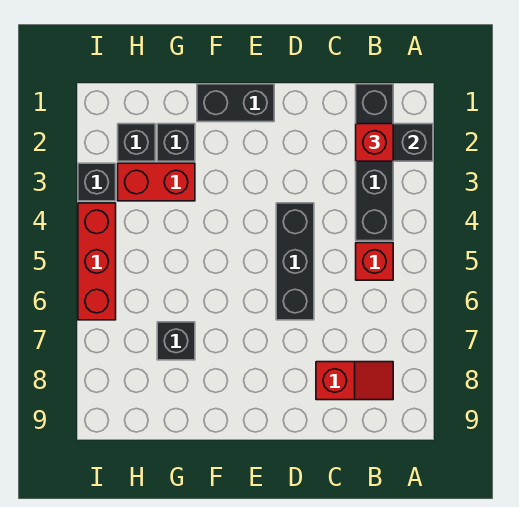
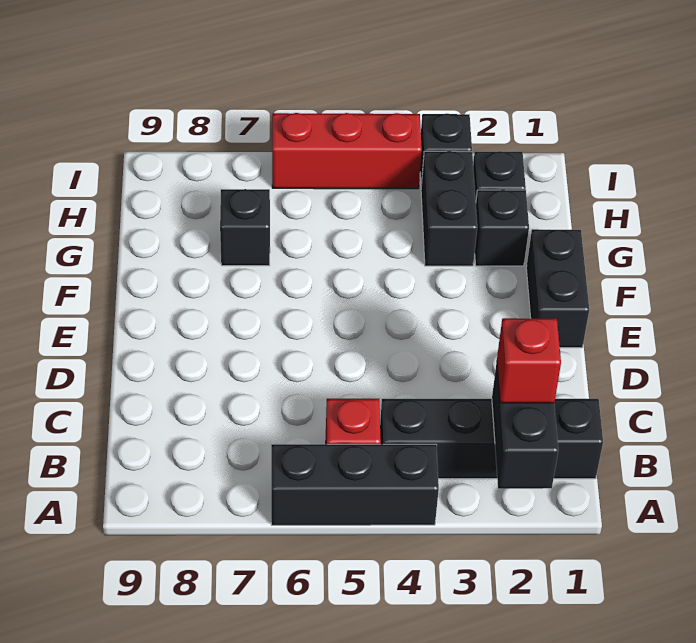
red 1x2 slope [316,362,393,400] -> none
black 1x3 brick [276,203,314,320] -> black 1x3 brick moved to [271,444,439,525]
red 1x2 brick [118,163,195,201] -> black 1x2 brick [421,151,477,266]

